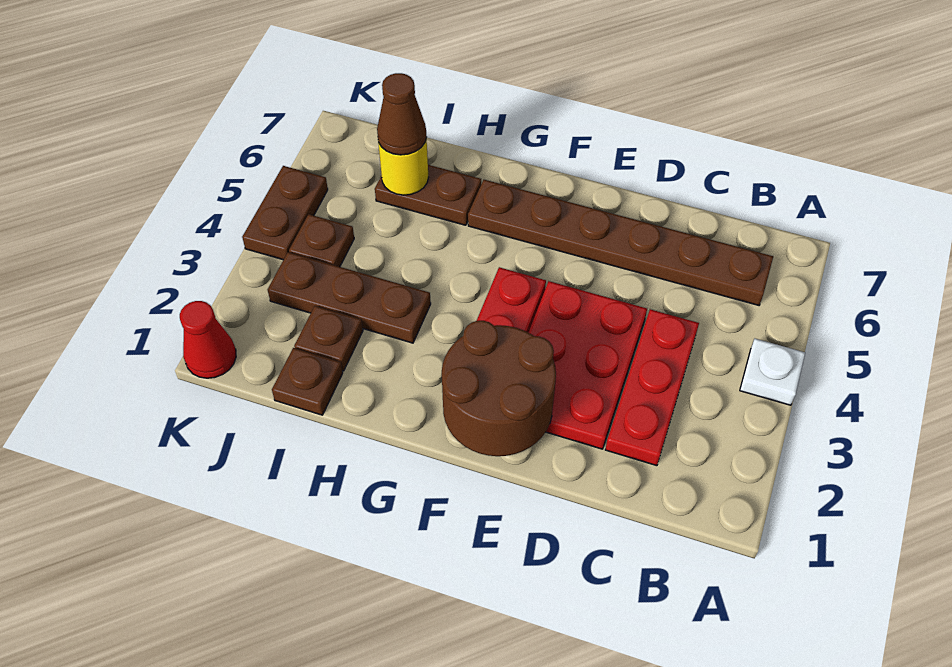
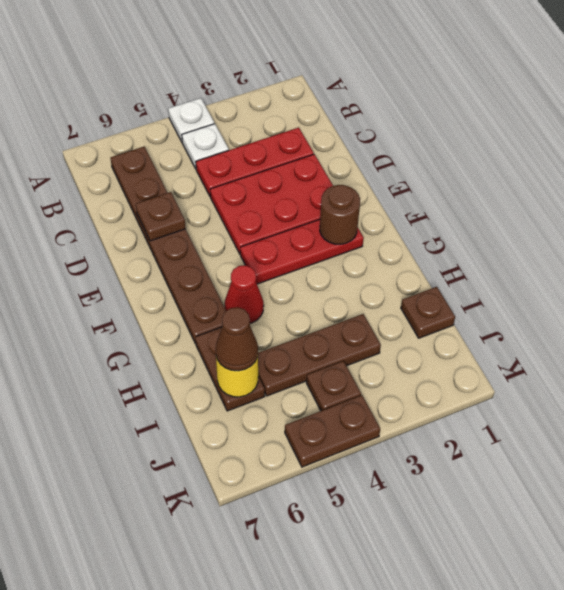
none -> white 1x1 plate [182,124,229,169]
brown 2x2 round brick [442,321,556,456] -> brown 1x1 round brick [320,185,360,244]
brown 1x3 plate [268,252,431,343] -> brown 1x3 plate turned to [258,314,381,396]
brown 1x1 plate [294,306,363,371] -> brown 1x1 plate moved to [136,192,186,241]
red 1x1 cone [180,301,236,378] -> red 1x1 cone moved to [225,265,264,323]

